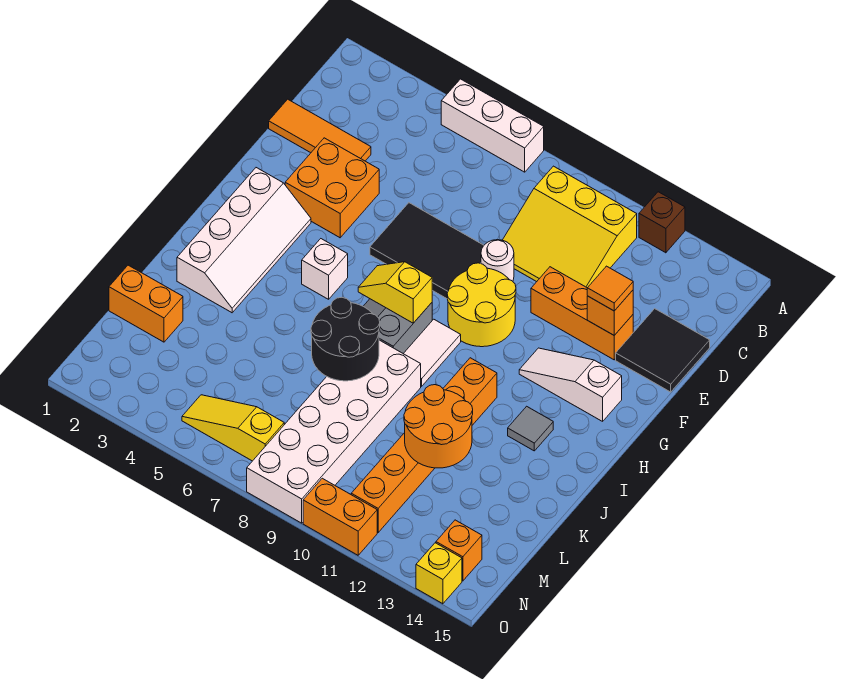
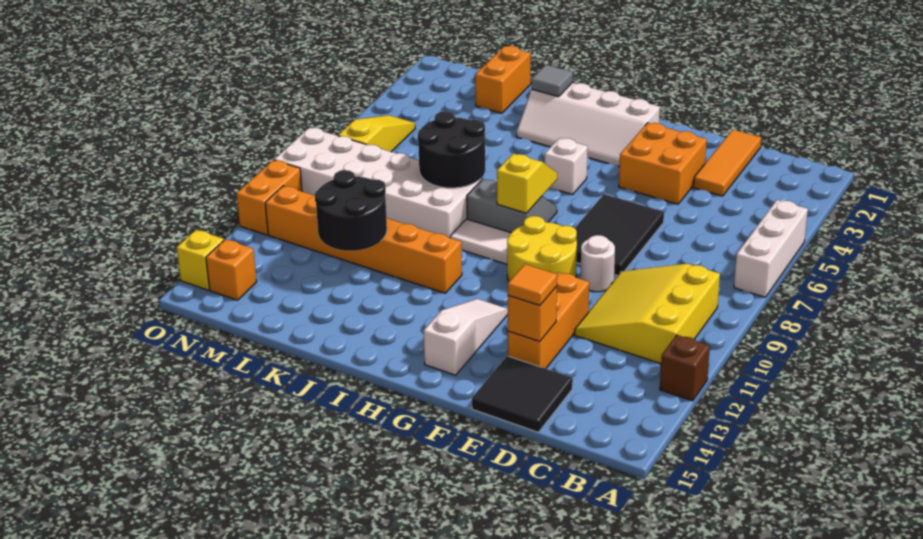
grey 1x1 tile [508,406,553,451] -> grey 1x1 tile moved to [532,65,573,97]
orange 2x2 round brick [404,385,473,468] -> black 2x2 round brick [315,170,387,251]

